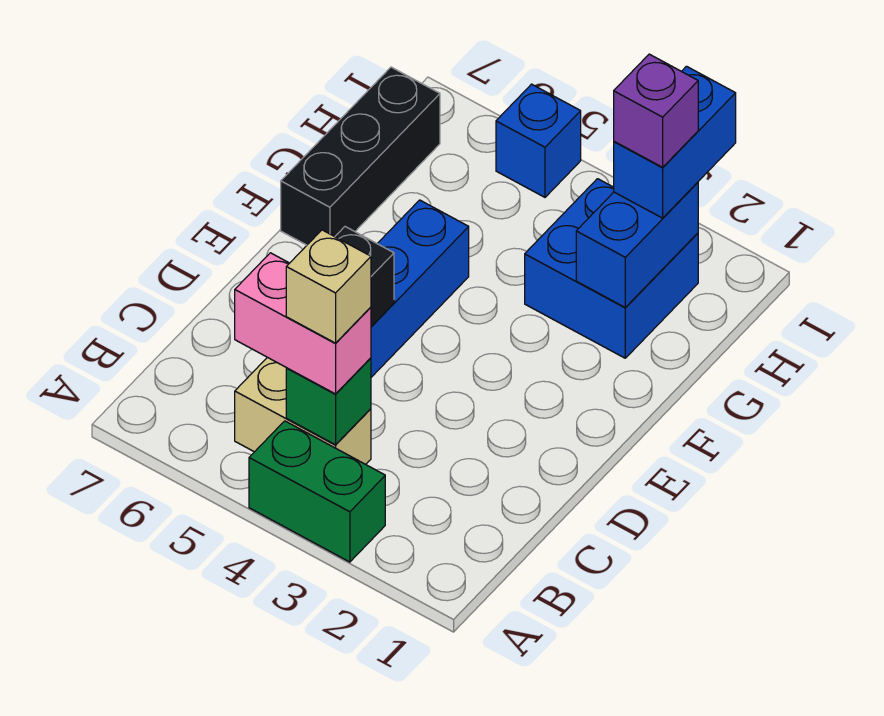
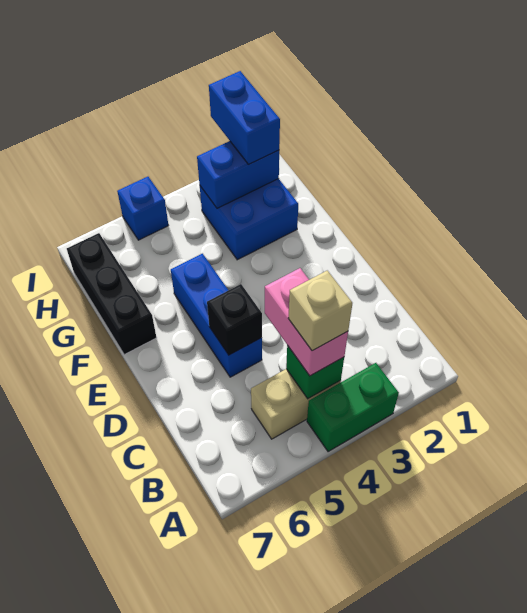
pink 1x2 brick [235,253,371,394] -> pink 1x2 brick turned to [265,268,348,376]
blue 1x2 brick [576,182,698,308] -> blue 1x2 brick turned to [197,141,279,208]
purple 1x1 brick [614,54,698,167] -> none

